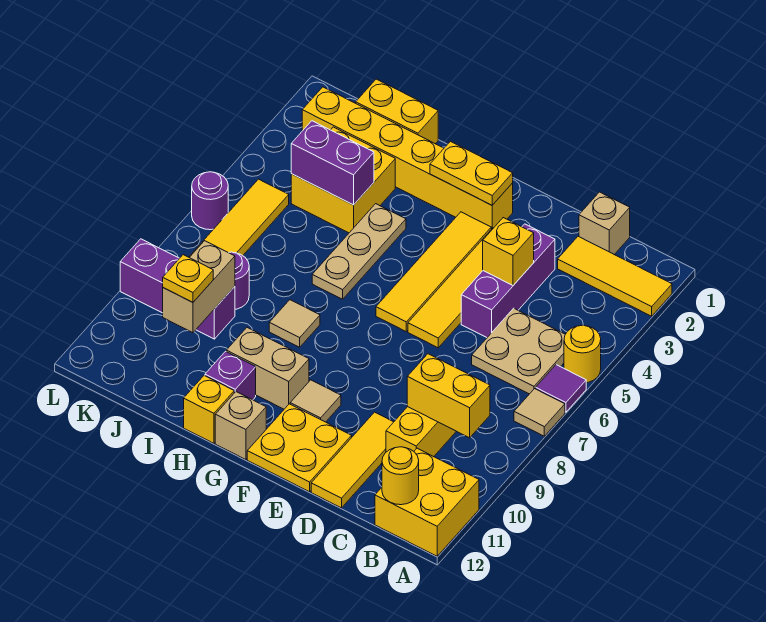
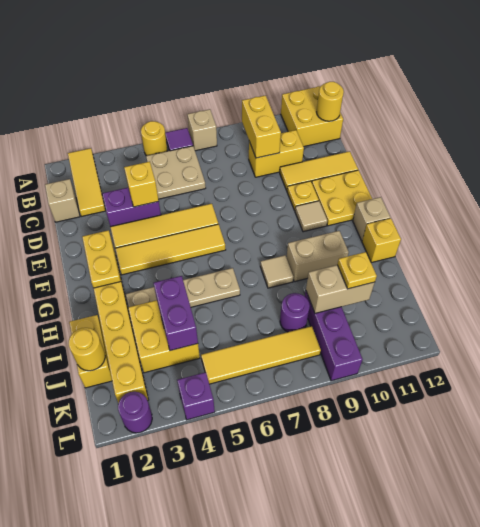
tan 1x1 tile [514,389,565,436] -> tan 1x1 brick [187,109,217,151]
purple 1x3 brick [461,224,555,337] -> purple 1x2 brick [102,187,161,227]
none -> yellow 1x1 plate [287,181,319,210]
tan 1x2 brick [226,328,309,409] -> tan 1x2 brick turned to [286,231,349,282]
tan 1x3 plate [312,204,406,299] -> tan 1x4 plate [126,268,240,307]
purple 1x1 brick [205,351,256,400] -> purple 1x1 brick moved to [177,372,215,420]
none -> yellow 1x1 round brick [69,328,105,371]
purple 1x1 round brick [192,172,228,230] -> purple 1x1 round brick moved to [118,392,152,433]

